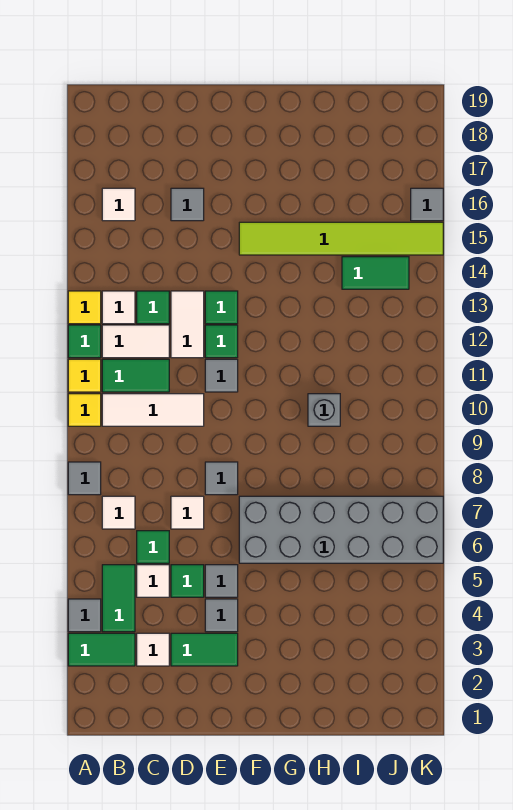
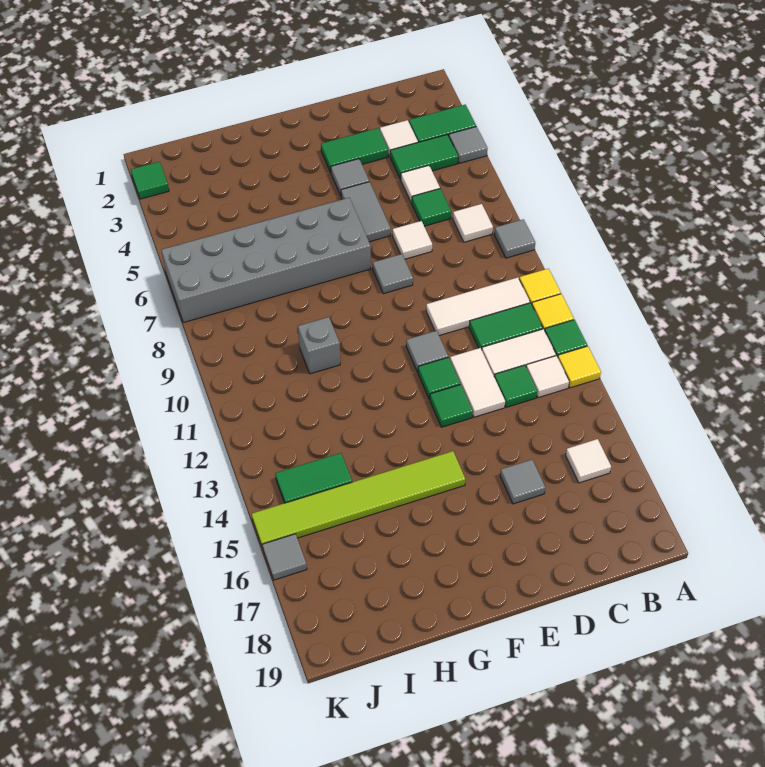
green 1x2 tile [102,565,135,632] -> green 1x2 tile turned to [390,135,458,180]
green 1x1 tile [171,565,204,597] -> green 1x1 tile moved to [131,162,169,199]
grey 1x1 tile [205,565,238,597] -> grey 1x2 tile [341,182,391,242]

